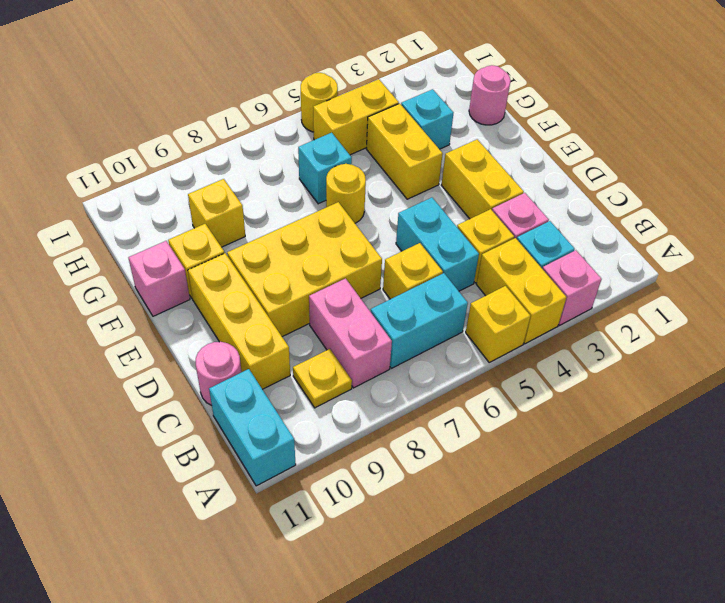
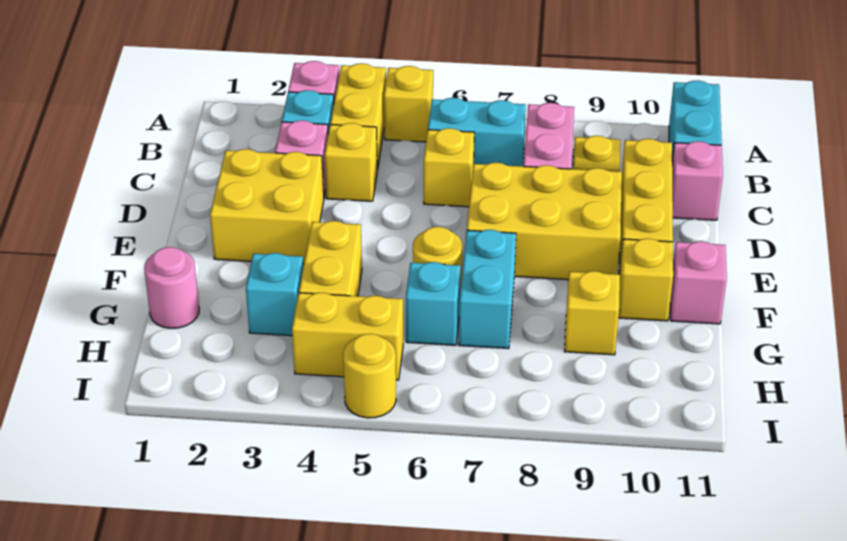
cyan 1x2 brick [396,198,479,291] -> cyan 1x2 brick moved to [459,230,516,349]
pink 1x1 round brick [196,342,241,405] -> pink 1x1 brick [672,141,723,220]
yellow 1x2 brick [441,139,524,219] -> yellow 2x2 brick [210,149,324,264]

